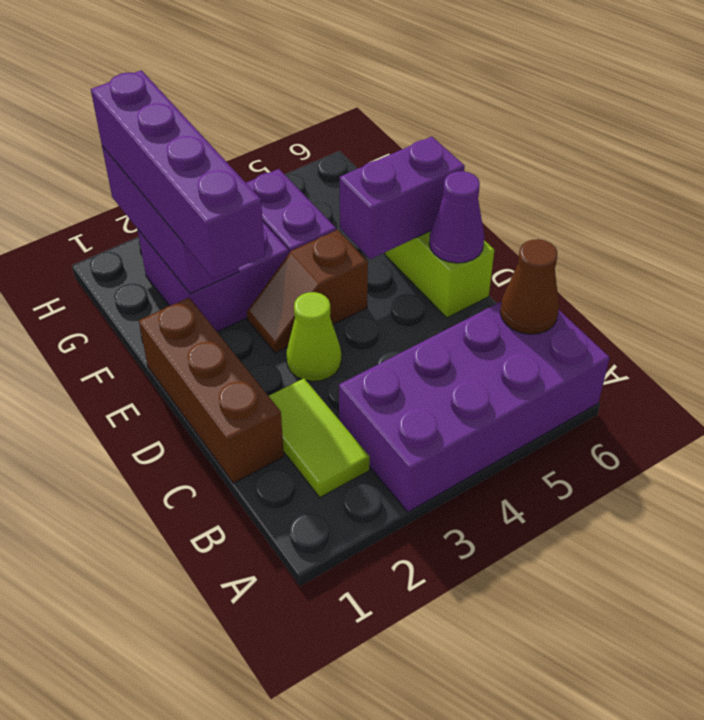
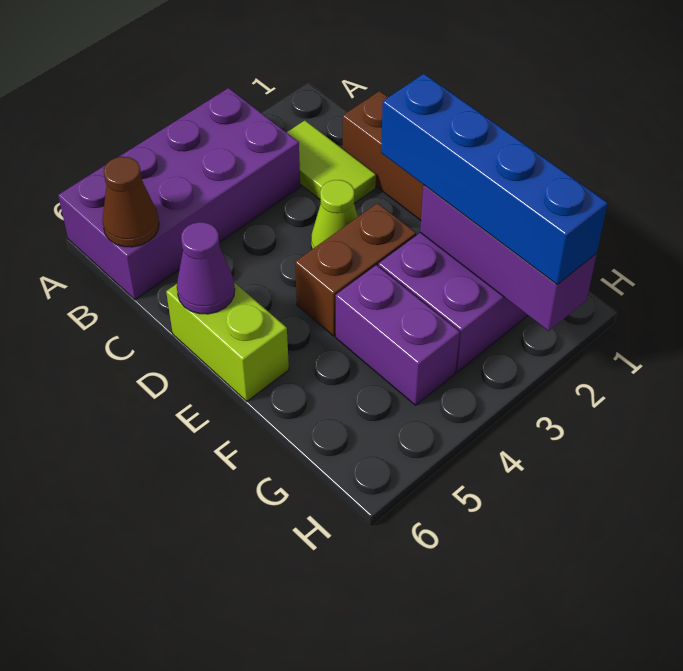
purple 1x4 brick [91,70,265,279] -> blue 1x4 brick [381,74,608,285]
brown 1x2 slope [247,230,368,353] -> brown 1x2 brick [295,203,416,336]
purple 1x2 brick [339,137,465,259] -> none

